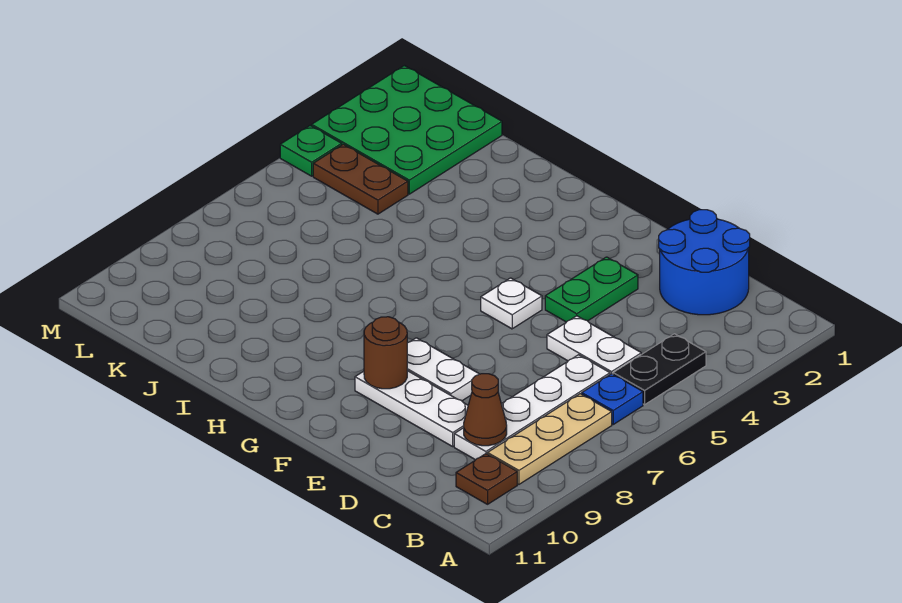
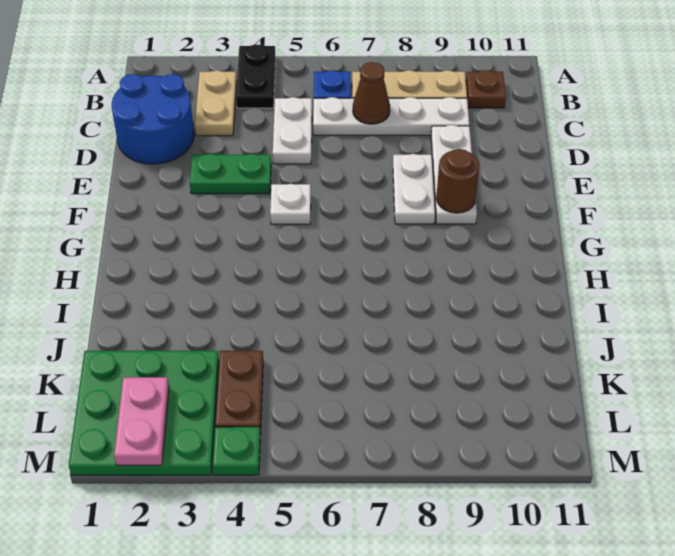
none -> tan 1x2 plate [195,70,237,136]
black 1x2 plate [613,334,706,405] -> black 1x2 plate turned to [236,44,276,108]
brown 1x1 cone [464,374,507,446] -> brown 1x1 cone moved to [353,62,390,124]
none -> pink 1x2 plate [114,377,169,465]

